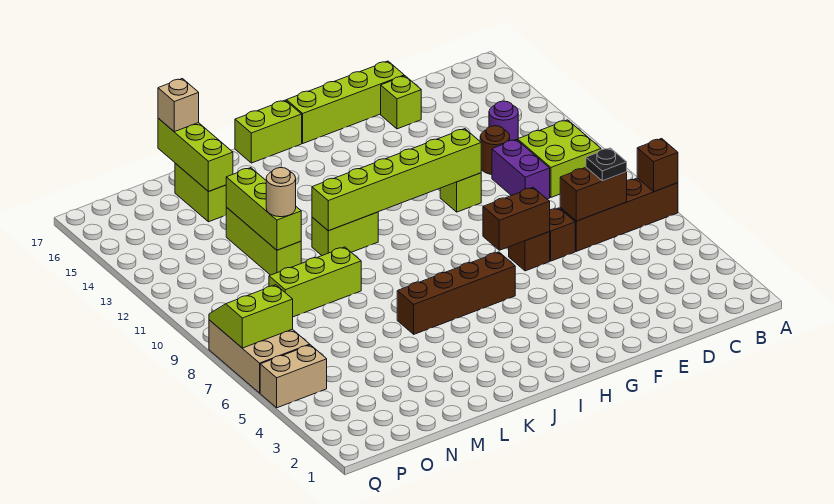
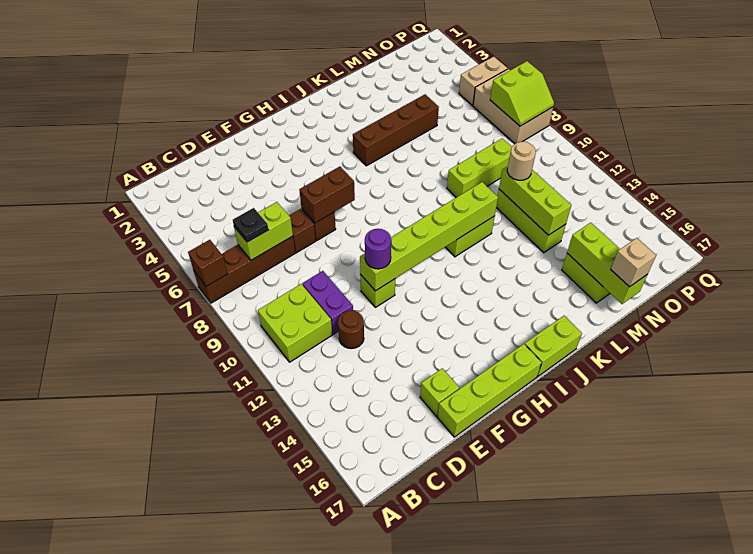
brown 1x2 brick [560,167,627,221] -> lime 1x2 brick [234,202,293,260]
purple 1x1 round brick [489,101,518,141] -> purple 1x1 round brick moved to [365,229,391,269]
brown 1x4 brick [397,252,515,334] -> brown 1x4 brick moved to [353,94,439,166]

